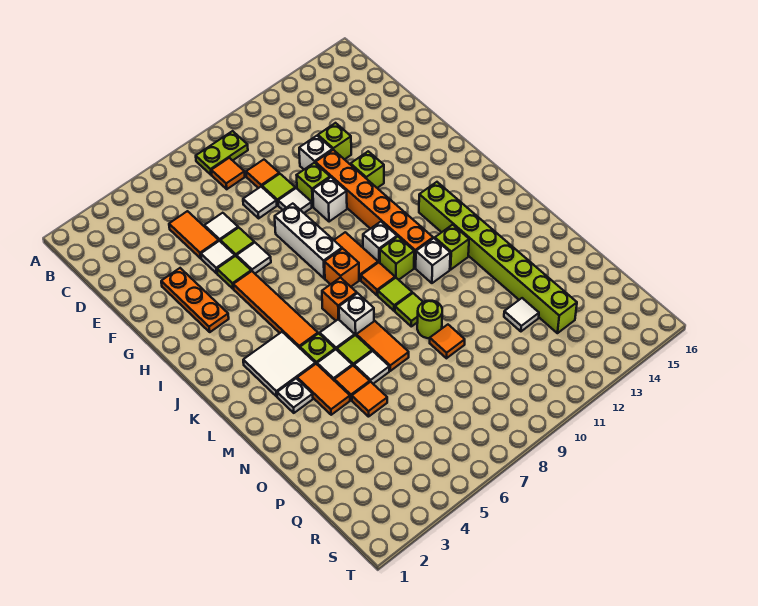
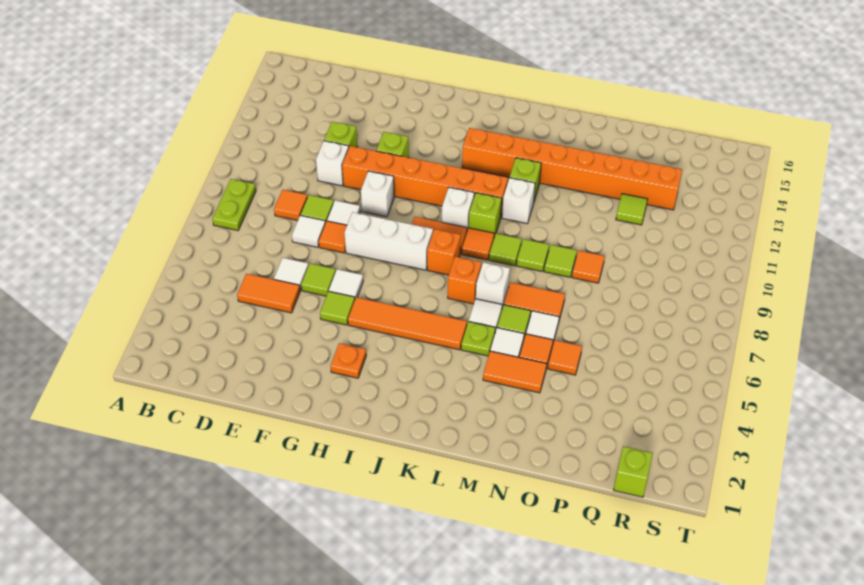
orange 1x1 tile [211,158,245,189] -> orange 1x1 tile moved to [319,221,347,253]
orange 1x3 plate [161,268,229,332] -> orange 1x1 plate [331,343,366,378]
white 1x1 tile [201,241,235,273] -> none
lime 1x1 brick [297,163,330,207] -> lime 1x1 brick moved to [614,446,653,497]
lime 1x8 brick [419,182,577,333] -> orange 1x8 brick [462,128,682,210]
white 2x2 tile [243,332,315,396] -> none
white 1x1 plate [277,378,313,413] -> none
lime 1x1 round brick [417,301,442,338] -> lime 1x1 tile [544,245,577,277]
white 1x1 tile [504,298,539,331] -> lime 1x1 tile [616,194,647,225]

